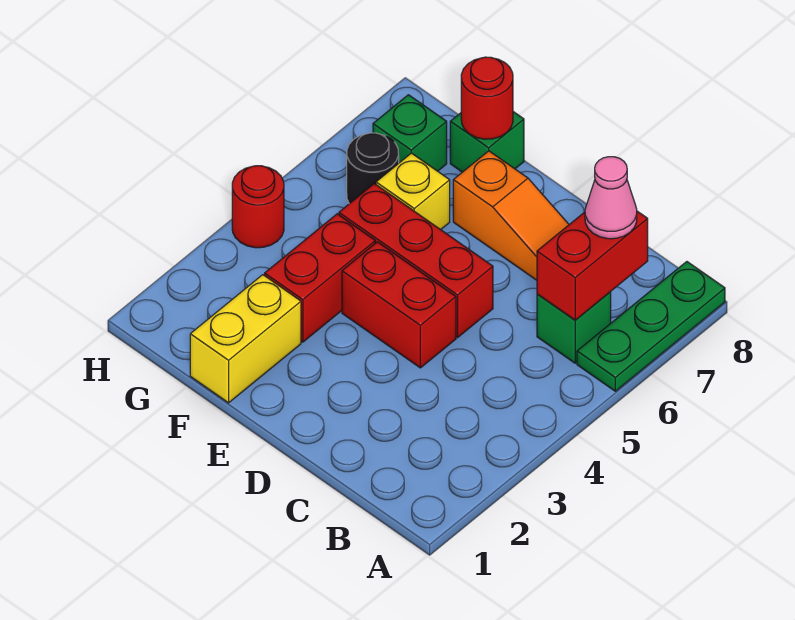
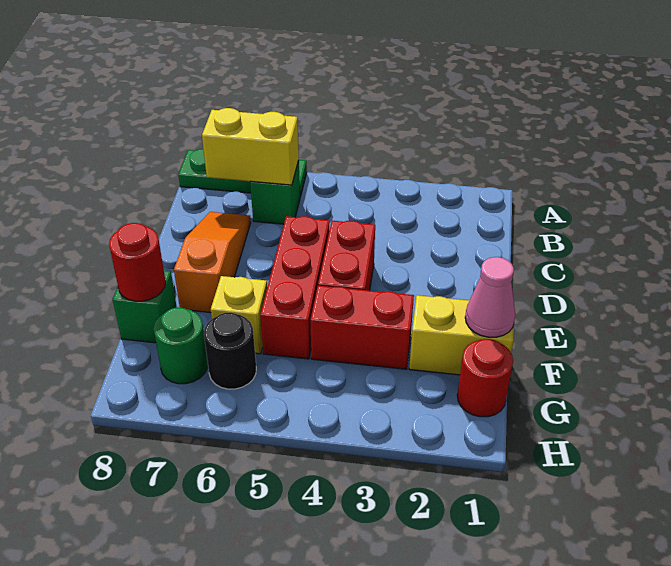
red 1x2 brick [537,211,648,320] -> yellow 1x2 brick [202,108,299,185]
pink 1x1 cone [585,157,637,239] -> pink 1x1 cone moved to [465,257,515,337]
green 1x1 brick [373,95,447,171] -> green 1x1 round brick [154,307,208,384]
red 1x1 round brick [232,166,284,248] -> red 1x1 round brick moved to [457,339,513,417]

